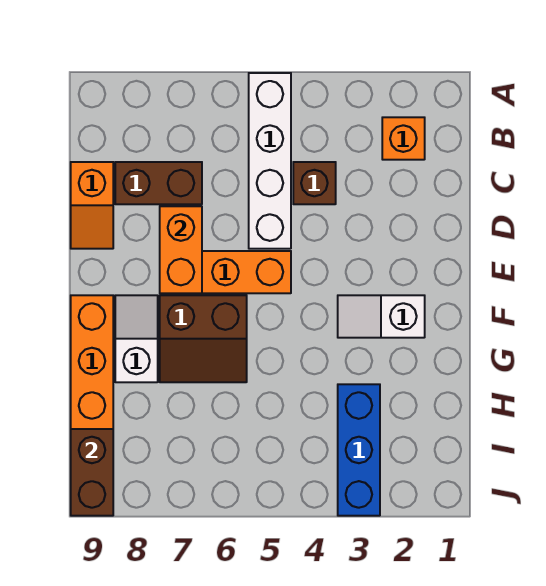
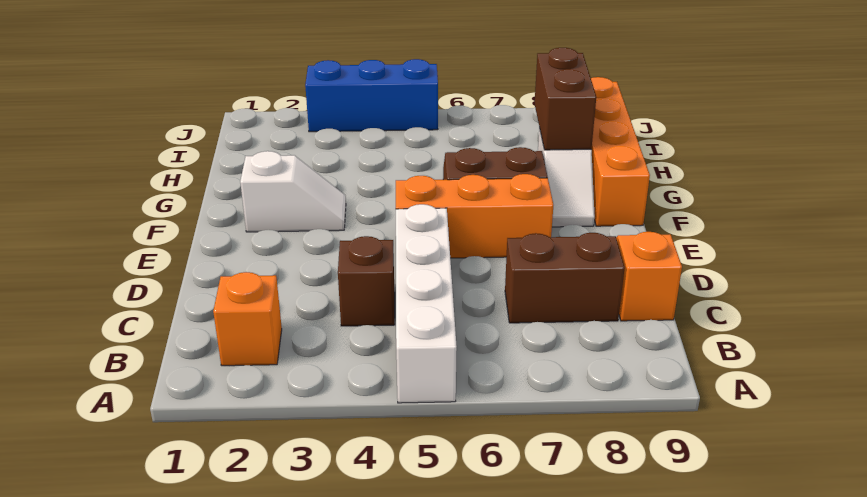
orange 1x2 brick [160,206,202,293] -> none
blue 1x3 brick [338,384,380,516] -> blue 1x3 brick turned to [305,59,438,132]
brown 1x2 brick [71,429,113,516] -> brown 1x2 brick moved to [535,48,596,150]

